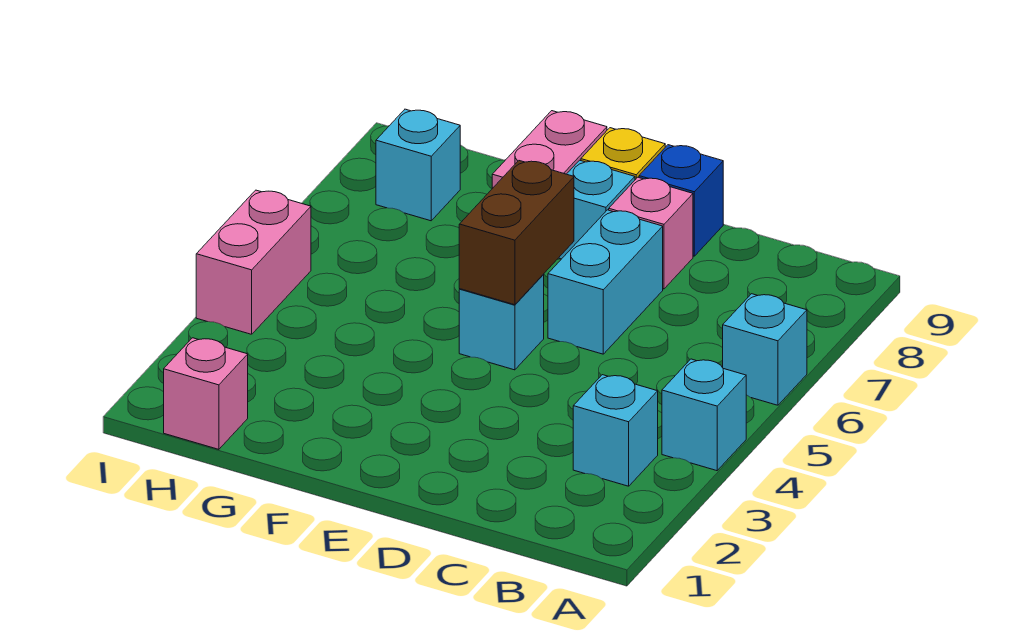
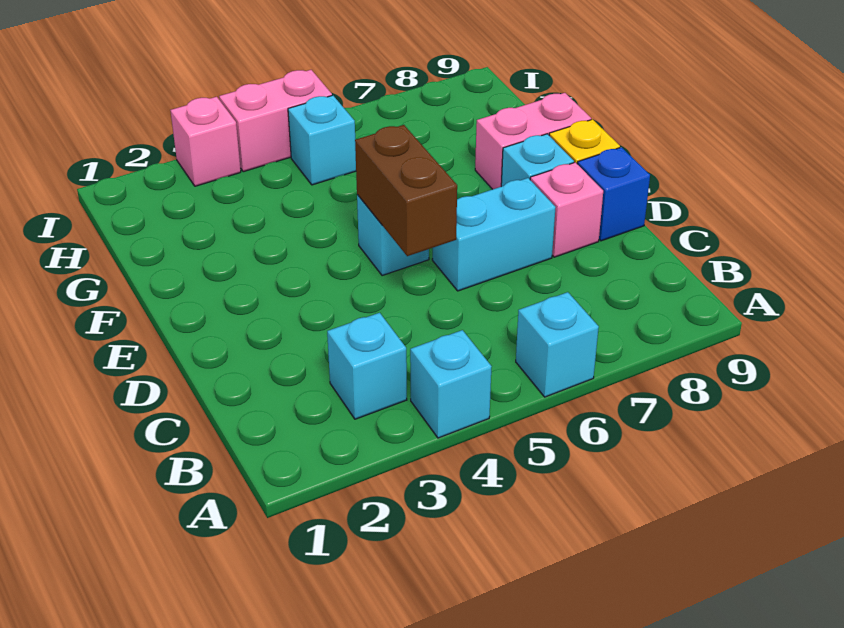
brown 1x2 brick [459,161,574,305] -> brown 1x2 brick turned to [355,125,457,256]
pink 1x1 brick [164,338,248,449] -> pink 1x1 brick moved to [170,97,241,186]
cyan 1x1 brick [376,109,460,221] -> cyan 1x1 brick moved to [288,95,356,185]

